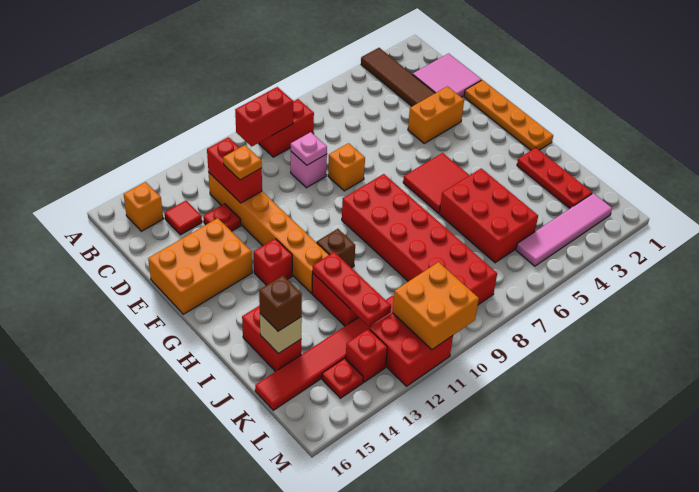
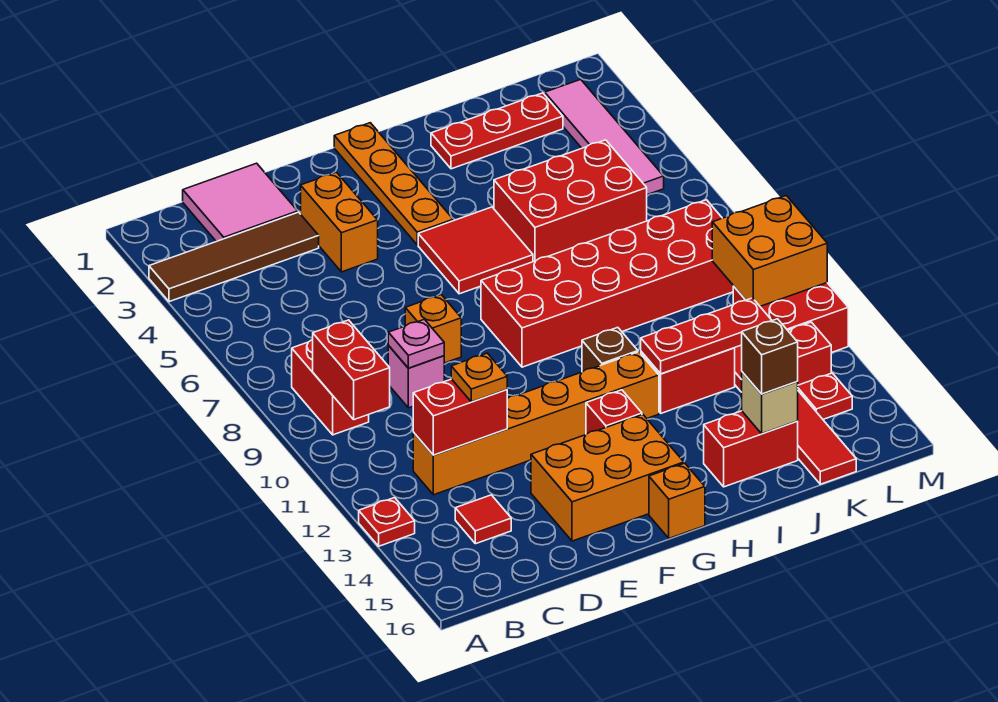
orange 1x1 brick [124,182,163,231] -> orange 1x1 brick moved to [649,463,705,538]
red 1x1 plate [203,204,241,231] -> red 1x1 plate moved to [359,498,415,546]
orange 1x4 plate [464,80,553,150] -> orange 1x4 plate turned to [334,123,453,245]
orange 2x3 brick [148,218,252,314] -> orange 2x3 brick turned to [531,414,684,541]

